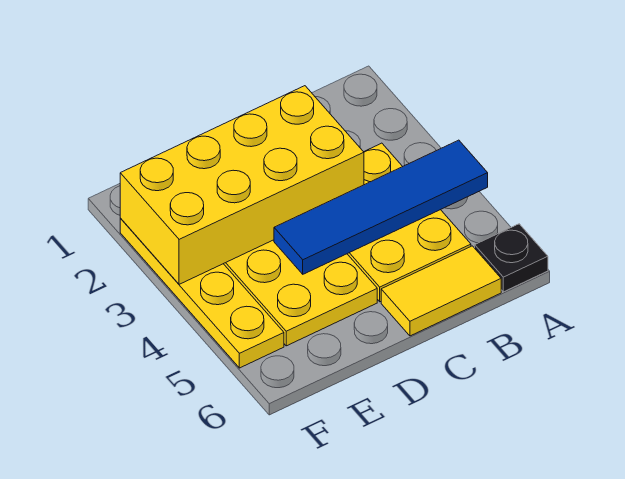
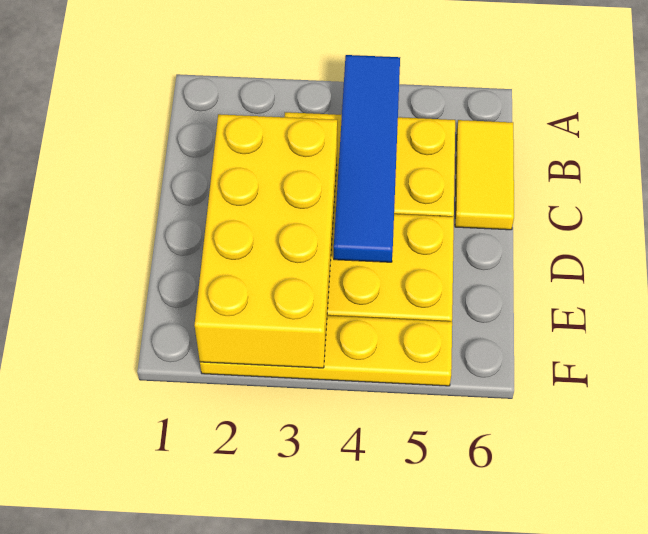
black 1x1 plate [475,224,548,292] -> none

